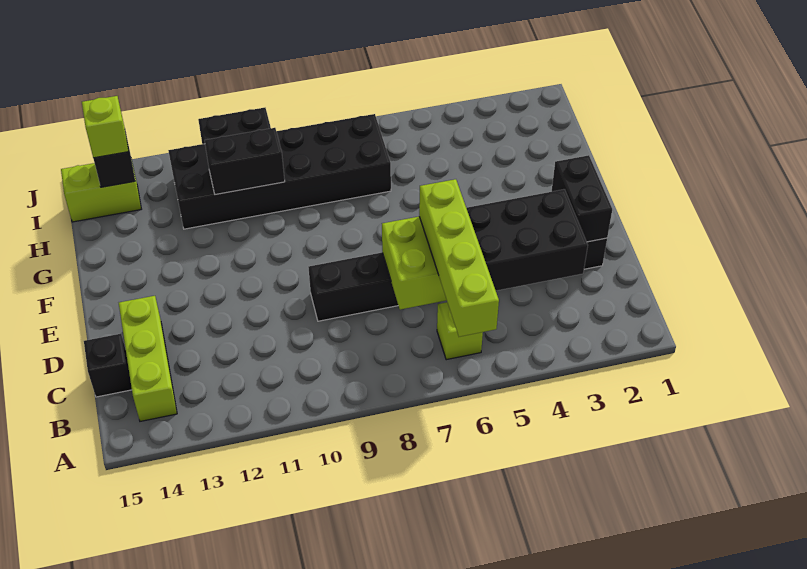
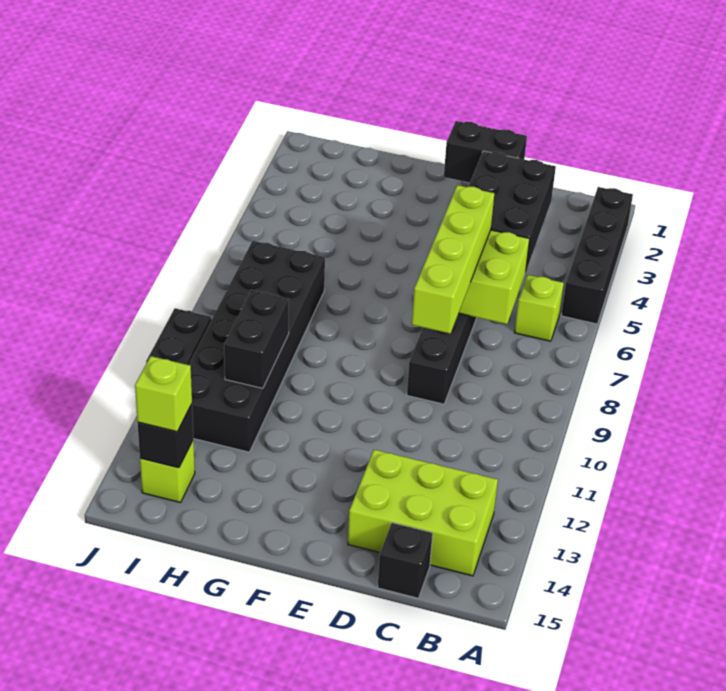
none -> black 1x4 brick [561,187,633,324]
lime 1x4 brick [419,179,499,337] -> lime 1x4 brick turned to [412,185,494,333]
lime 1x3 brick [119,296,177,421] -> lime 2x3 brick [348,450,498,576]
lime 1x2 brick [61,163,141,222] -> lime 1x1 brick [140,440,195,503]

